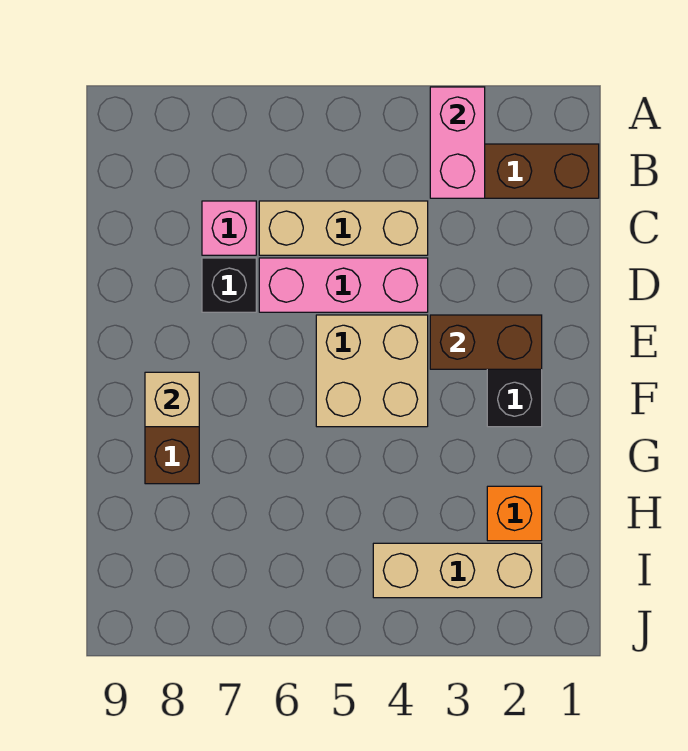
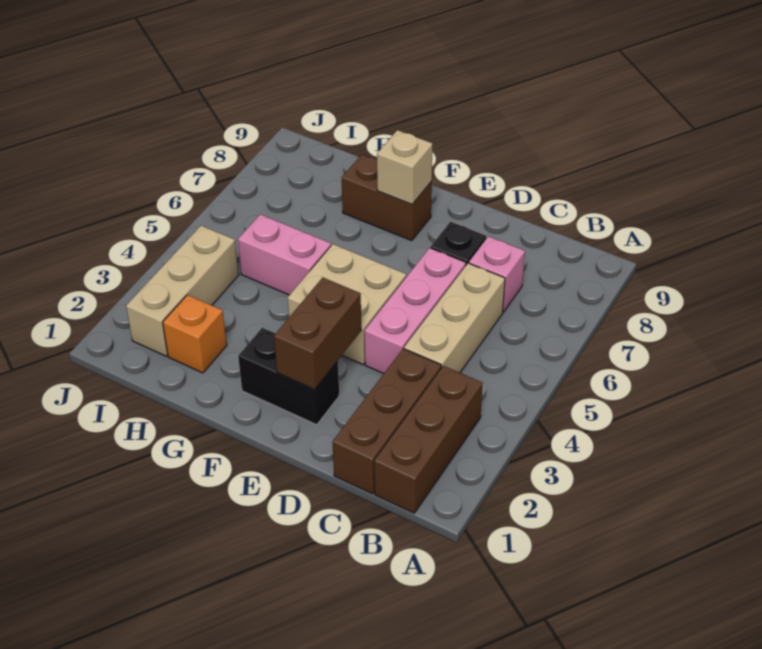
pink 1x2 brick [430,87,485,198] -> pink 1x2 brick moved to [238,214,331,295]
none -> brown 1x3 brick [333,349,441,494]

